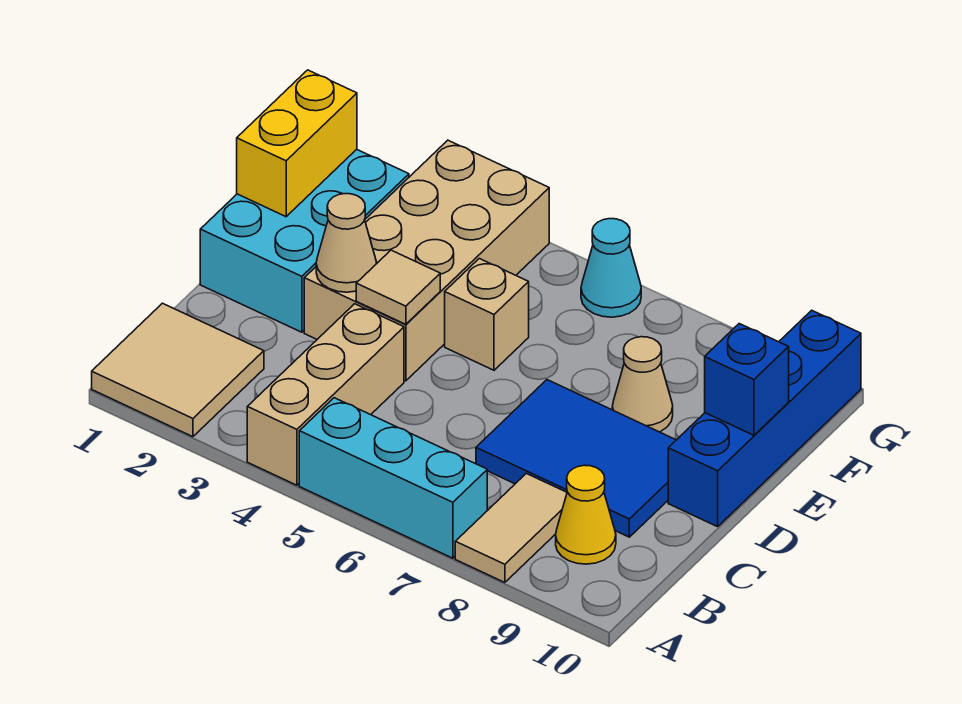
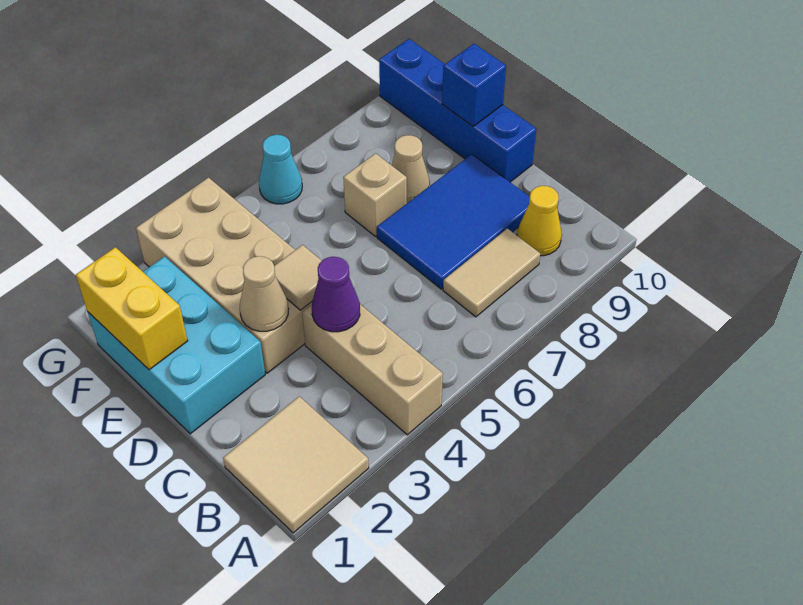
cyan 1x3 brick [299,398,487,558] -> none
tan 1x2 tile [455,473,567,583] -> tan 1x2 tile turned to [443,229,540,317]
none -> purple 1x1 cone [312,257,360,332]
tan 1x1 brick [445,259,529,370] -> tan 1x1 brick moved to [343,153,407,236]

